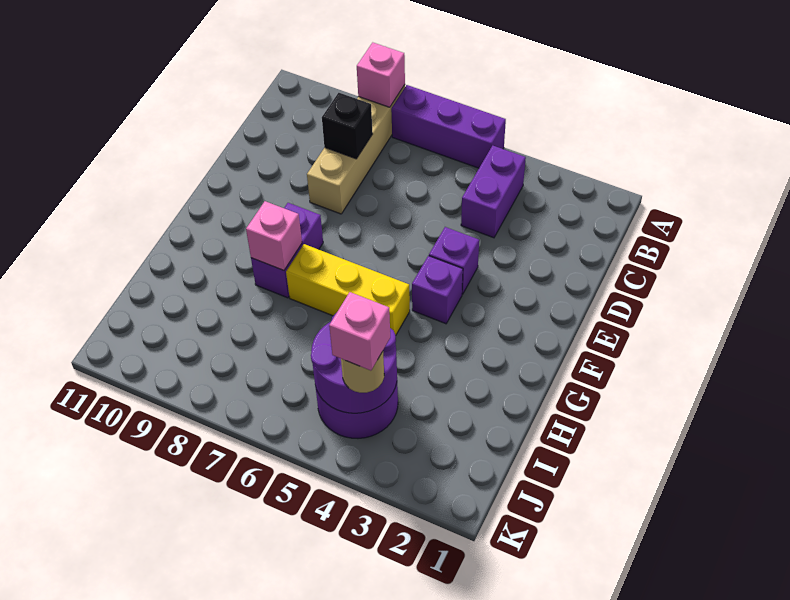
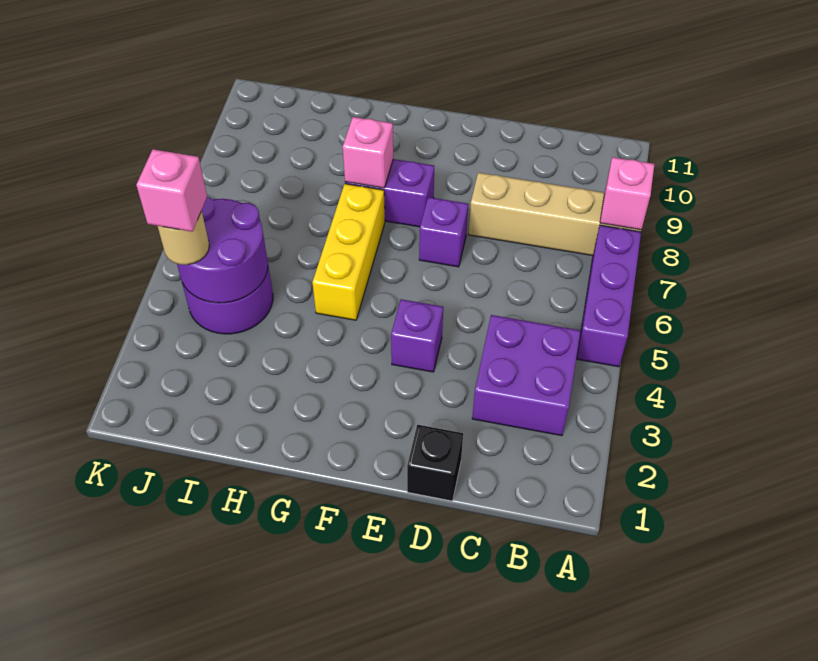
purple 1x2 brick [461,146,526,238] -> purple 2x2 brick [472,315,581,436]
black 1x1 brick [322,93,373,159] -> black 1x1 brick moved to [407,425,463,501]
purple 1x1 brick [412,256,463,324] -> purple 1x1 brick moved to [419,197,468,267]

